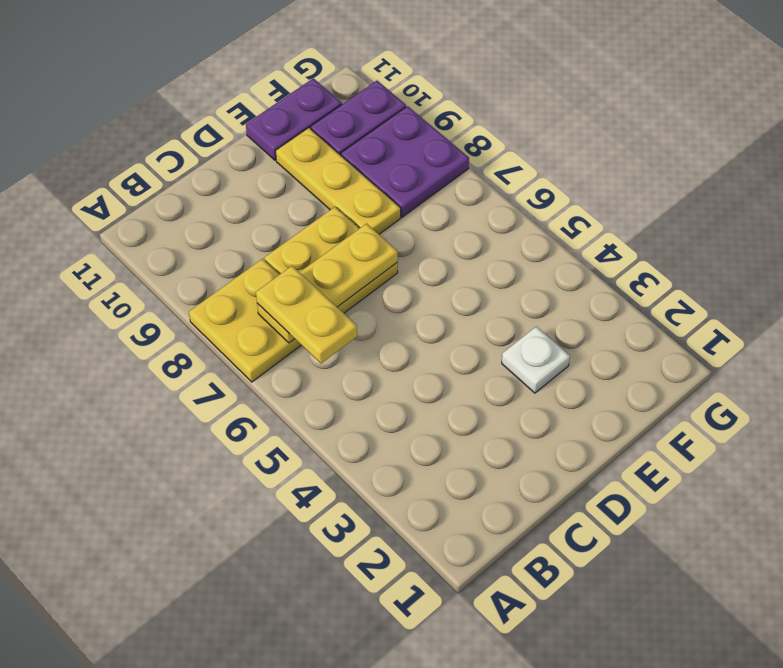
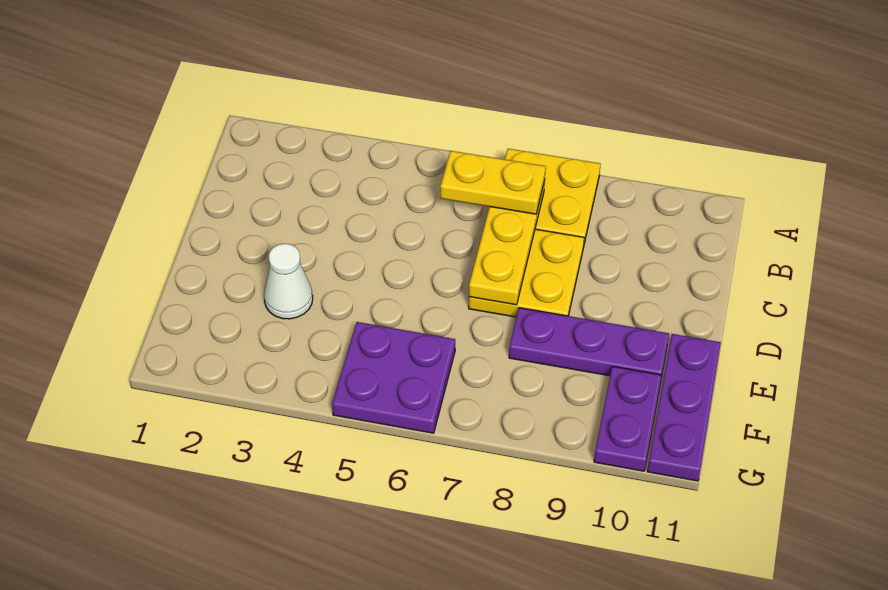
white 1x1 plate [502,326,570,393] -> white 1x1 cone [264,244,313,319]
yellow 1x3 plate [275,128,401,234] -> purple 1x3 plate [509,308,669,376]
purple 1x2 plate [246,78,342,160] -> purple 1x3 plate [647,334,721,481]
purple 2x2 plate [341,106,469,217] -> purple 2x2 plate moved to [332,322,455,433]

